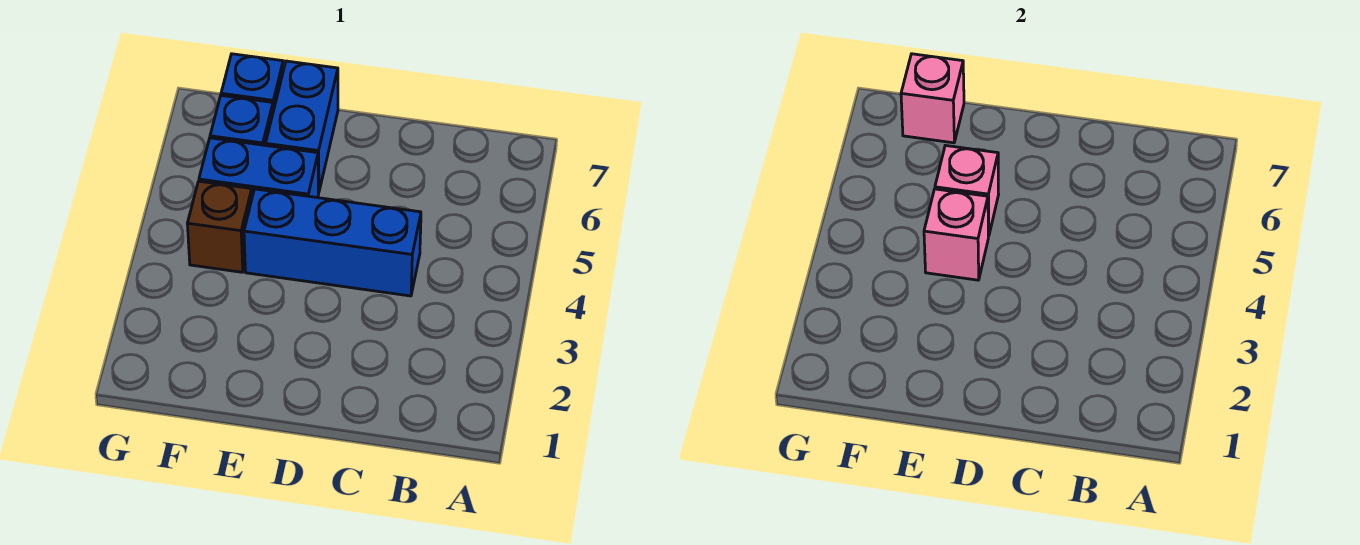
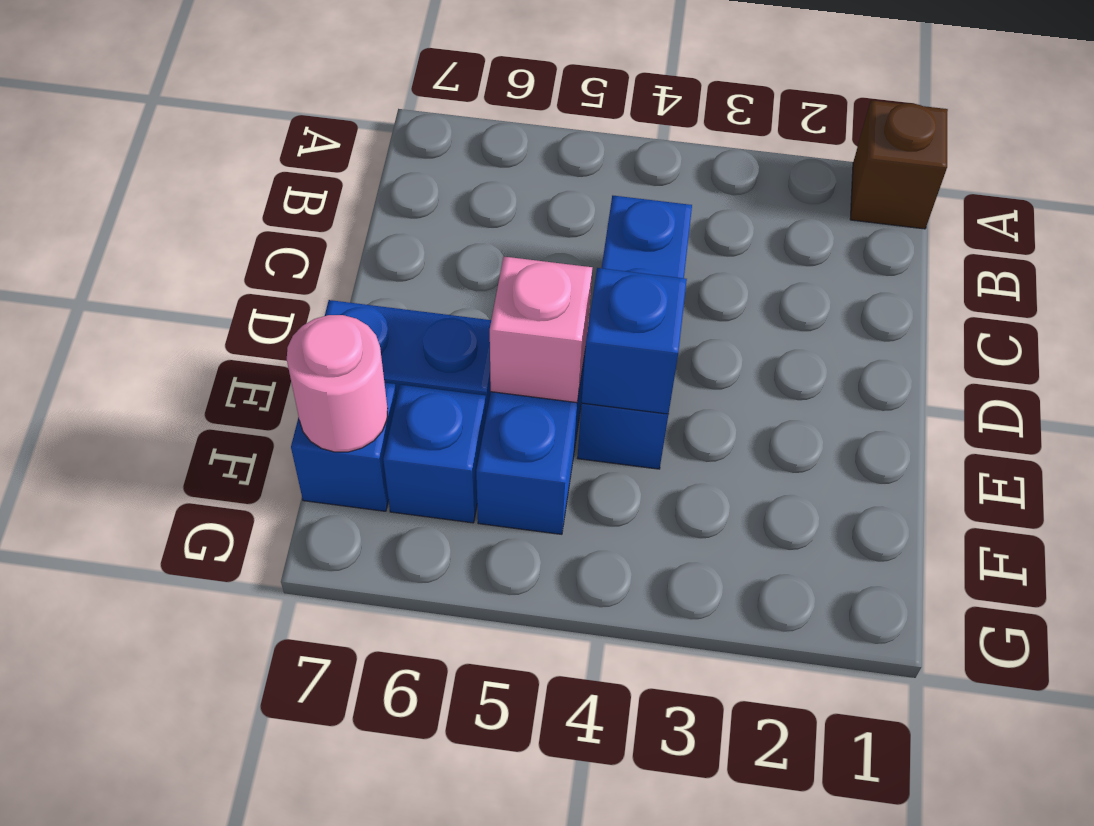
pink 1x1 brick [924,189,988,280] -> blue 1x1 brick [582,268,687,414]
brown 1x1 brick [187,181,252,272] -> brown 1x1 brick moved to [850,100,948,229]
pink 1x1 brick [901,54,964,143] -> pink 1x1 round brick [287,315,387,452]

